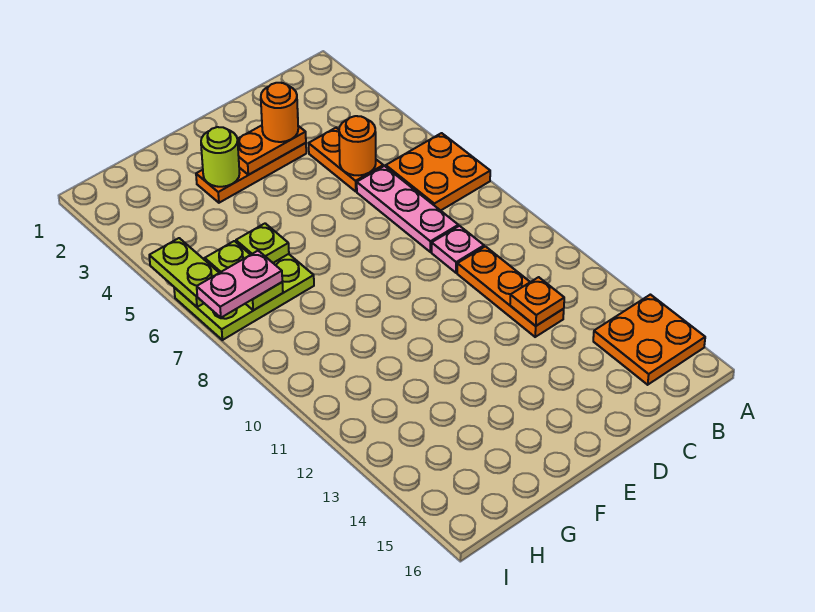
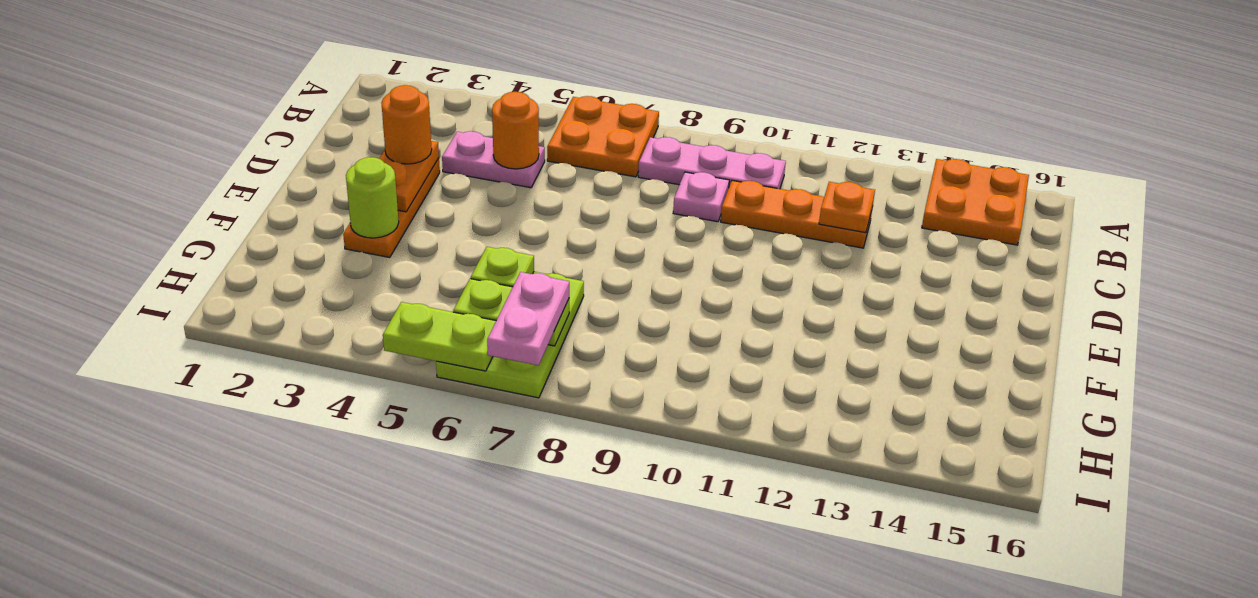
orange 1x2 plate [309,128,383,191] -> pink 1x2 plate [442,131,545,188]
pink 1x3 plate [357,166,458,252] -> pink 1x3 plate moved to [638,137,786,189]

